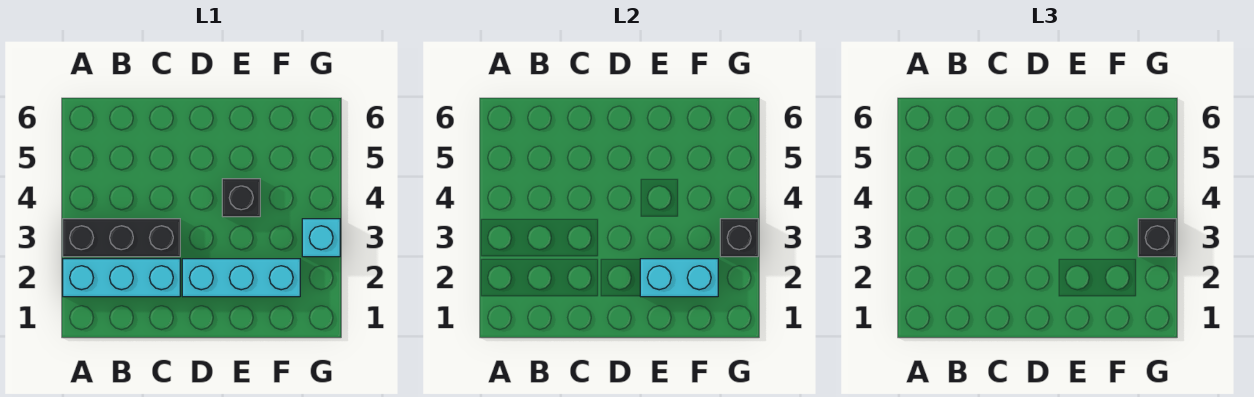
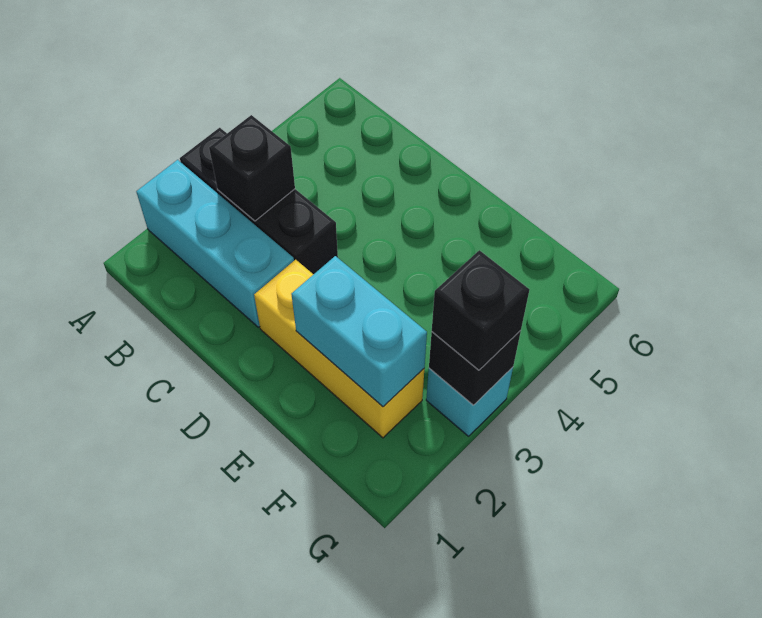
cyan 1x3 brick [182,259,300,297] -> yellow 1x3 brick [254,260,424,438]
black 1x1 brick [222,179,260,217] -> black 1x1 brick moved to [209,115,295,221]

